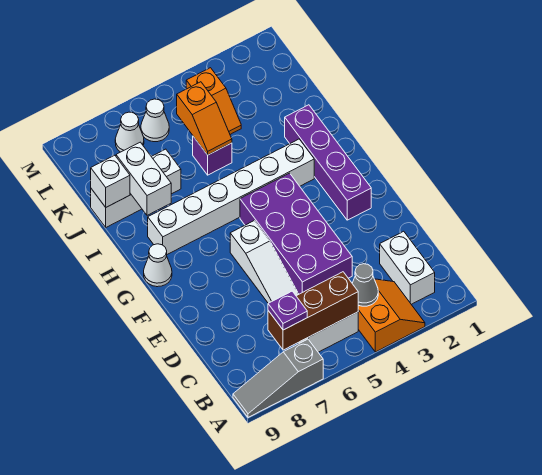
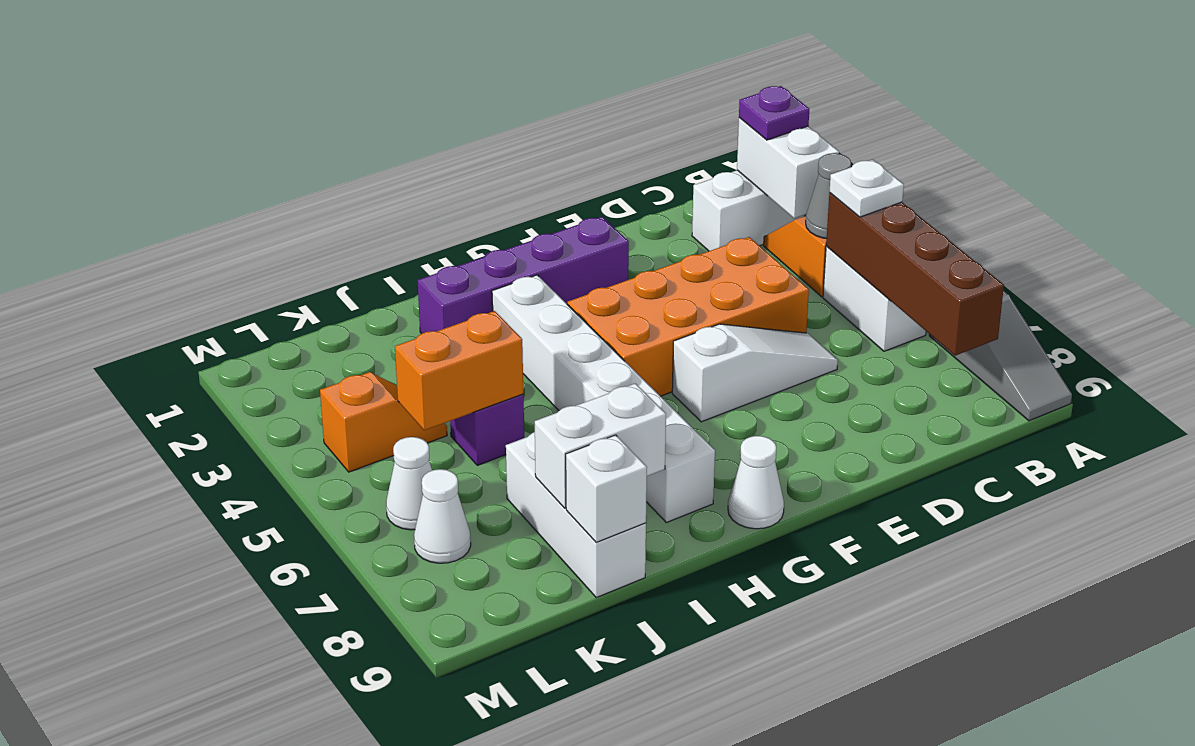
none -> white 1x2 brick [737,118,839,218]
brown 1x3 brick [268,272,358,350] -> brown 1x4 brick [826,193,1004,356]
none -> white 1x1 plate [829,160,904,217]
purple 1x1 plate [268,291,307,330] -> purple 1x1 plate moved to [739,86,809,140]
purple 2x4 brick [240,173,352,294] -> orange 2x4 brick [567,237,809,396]
orange 1x2 slope [177,82,232,155] -> orange 1x2 brick [395,311,523,430]

